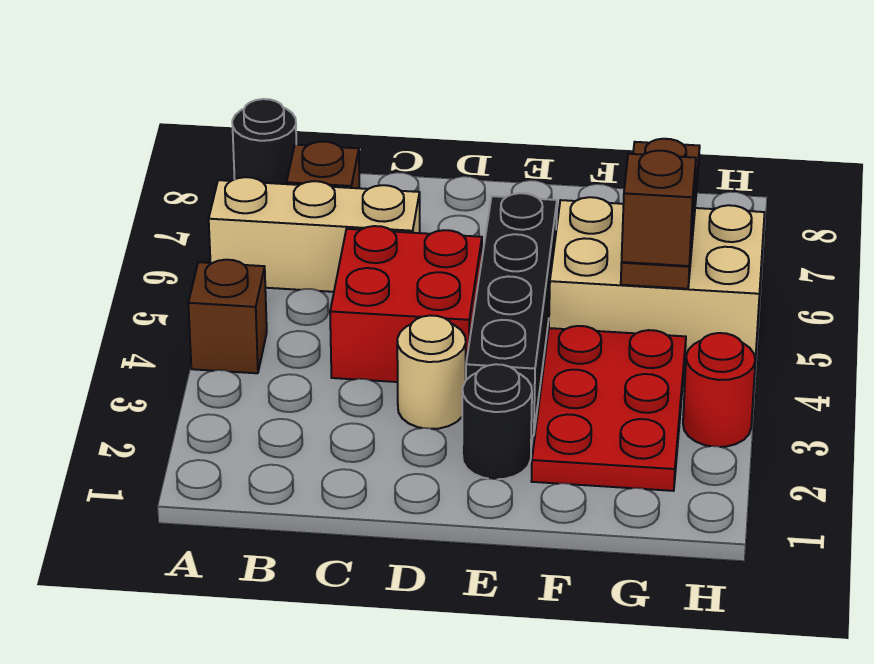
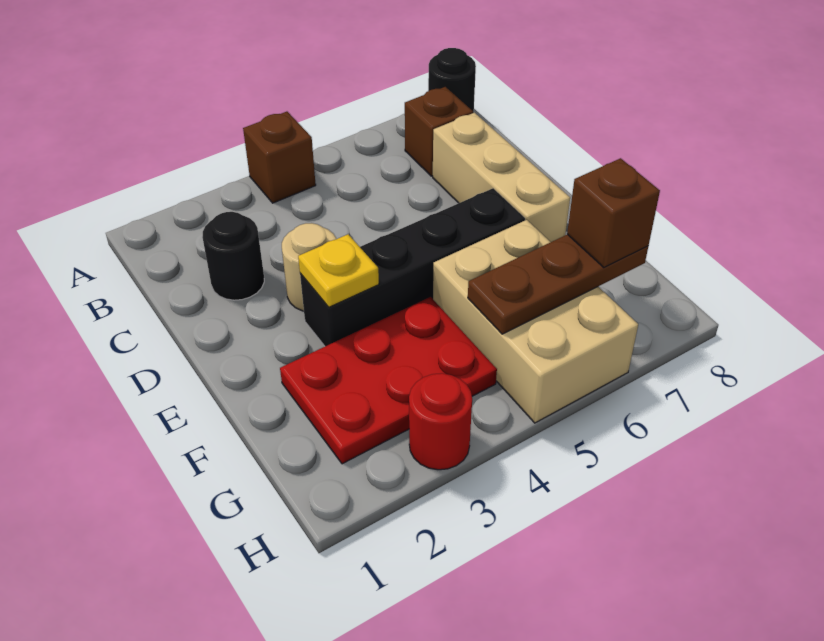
tan 1x3 brick [209,177,420,292] -> tan 1x3 brick moved to [433,113,570,242]
red 2x2 brick [330,226,482,382] -> none
black 1x1 round brick [462,364,532,479] -> black 1x1 round brick moved to [202,212,264,300]
none -> yellow 1x1 plate [298,234,379,307]
brown 1x1 brick [622,151,696,266] -> brown 1x1 brick moved to [567,158,660,268]

